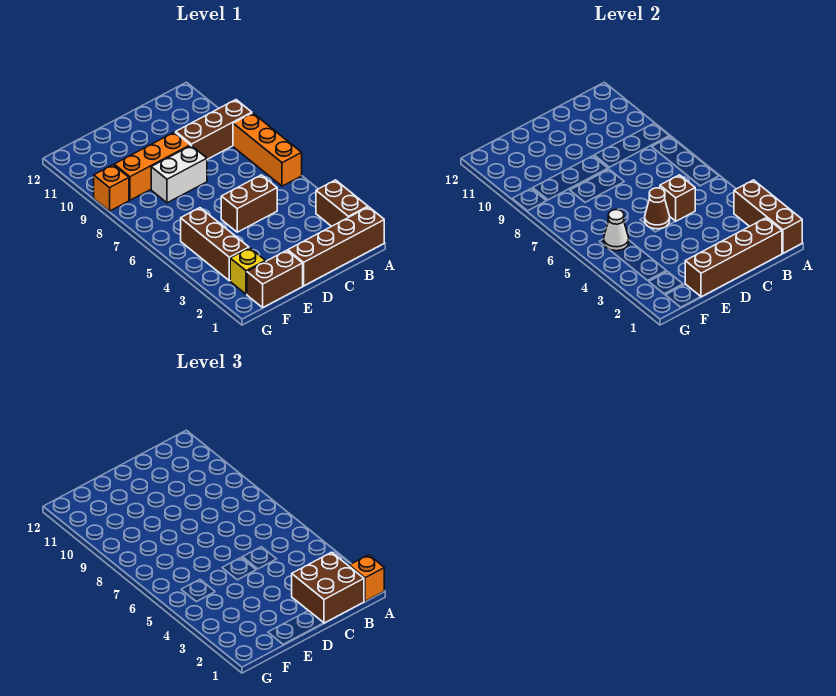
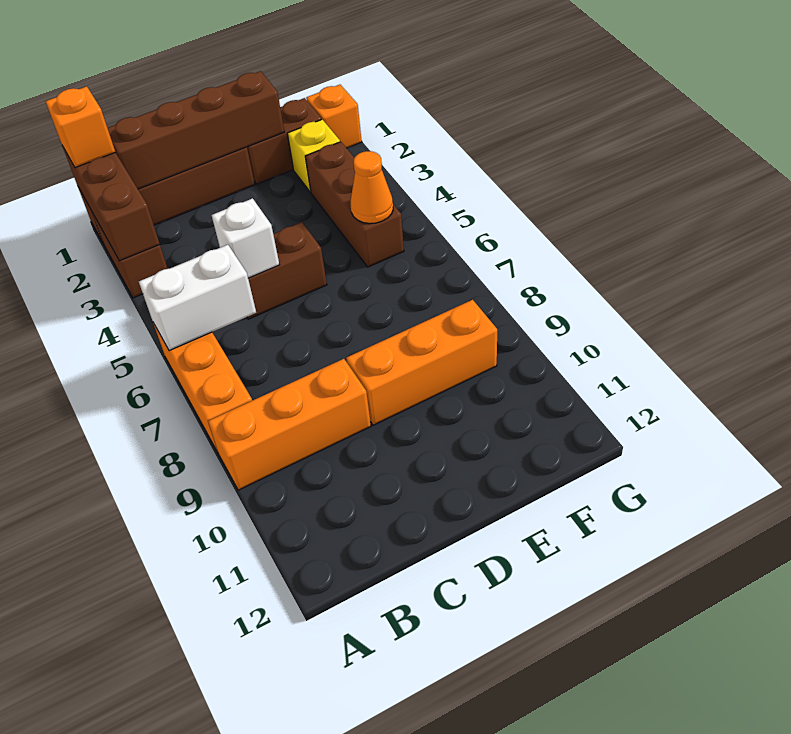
brown 1x3 brick [176,100,252,159] -> orange 1x3 brick [208,359,371,490]
brown 2x2 brick [292,552,364,623] -> none
brown 1x1 brick [660,175,695,221] -> white 1x1 brick [212,198,279,278]
brown 1x1 cone [645,188,670,229] -> none
white 1x2 brick [151,146,207,203] -> white 1x2 brick moved to [139,245,256,351]
white 1x1 cone [604,210,629,251] -> orange 1x1 cone [350,151,393,224]
orange 1x1 brick [94,165,129,211] -> orange 1x1 brick moved to [306,85,362,148]

